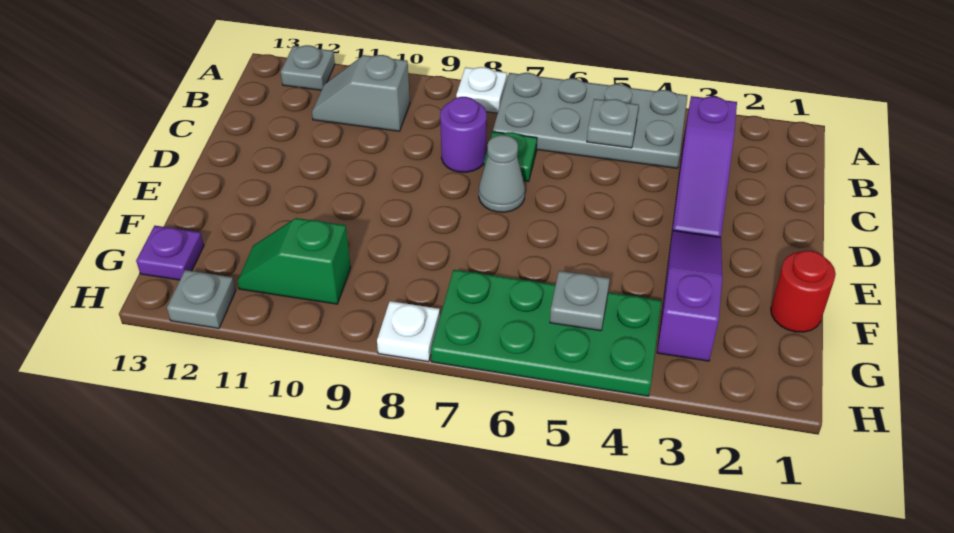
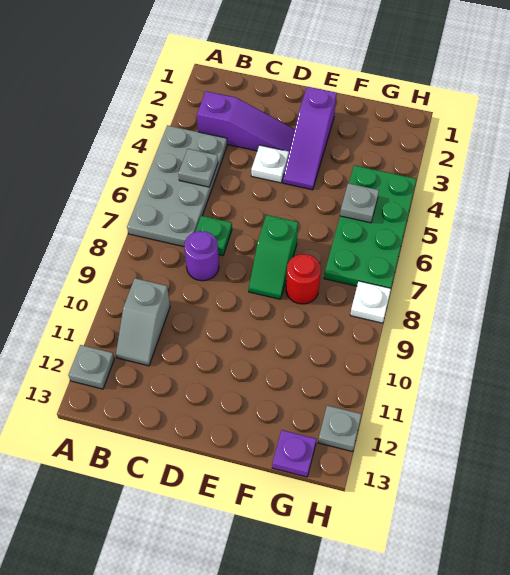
white 1x1 plate [456,67,507,113] -> white 1x1 plate moved to [251,145,289,183]
grey 1x1 cone [479,135,525,212] -> none
purple 1x3 slope [657,231,722,361] -> purple 1x3 slope turned to [283,87,337,190]
red 1x1 round brick [771,251,836,332] -> red 1x1 round brick moved to [286,254,321,304]
green 1x2 slope [237,218,351,304] -> green 1x2 slope moved to [249,215,298,299]

